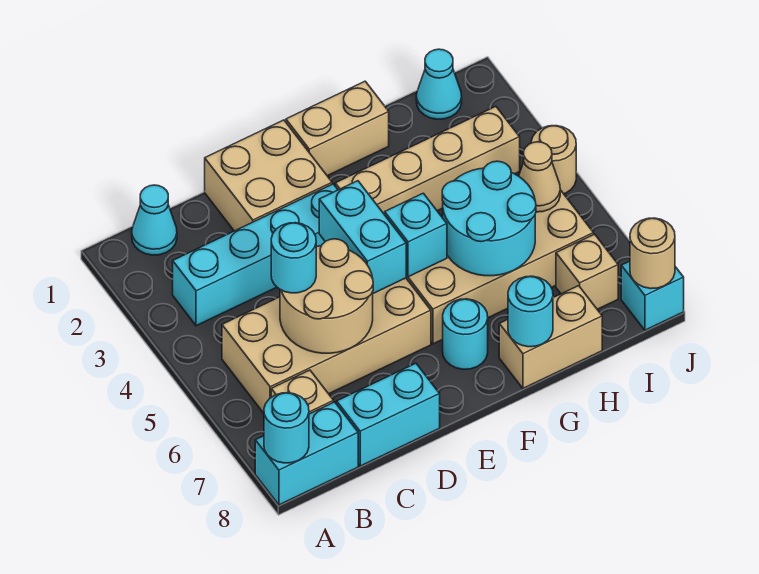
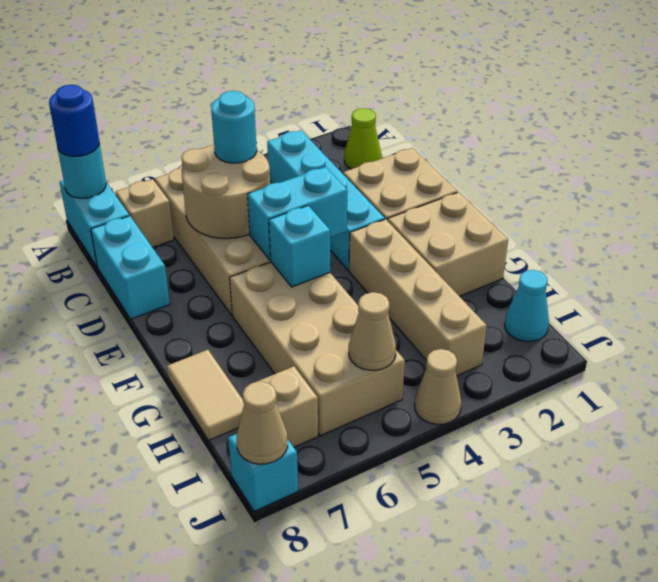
none -> blue 1x1 round brick [49,85,99,157]
cyan 1x1 cone [132,185,177,255] -> lime 1x1 cone [344,108,381,169]
tan 1x2 brick [286,81,389,176] -> tan 2x2 brick [388,192,508,296]
cyan 1x1 round brick [443,299,488,369] -> none
cyan 2x2 round brick [442,161,536,276] -> none
tan 1x2 brick [499,286,602,388] -> tan 1x2 tile [167,350,244,441]
cyan 1x1 round brick [508,276,553,347] -> none
tan 1x1 round brick [531,126,576,194] -> tan 1x1 cone [414,349,461,425]
tan 1x1 round brick [630,218,675,289] -> tan 1x1 cone [237,381,288,464]

